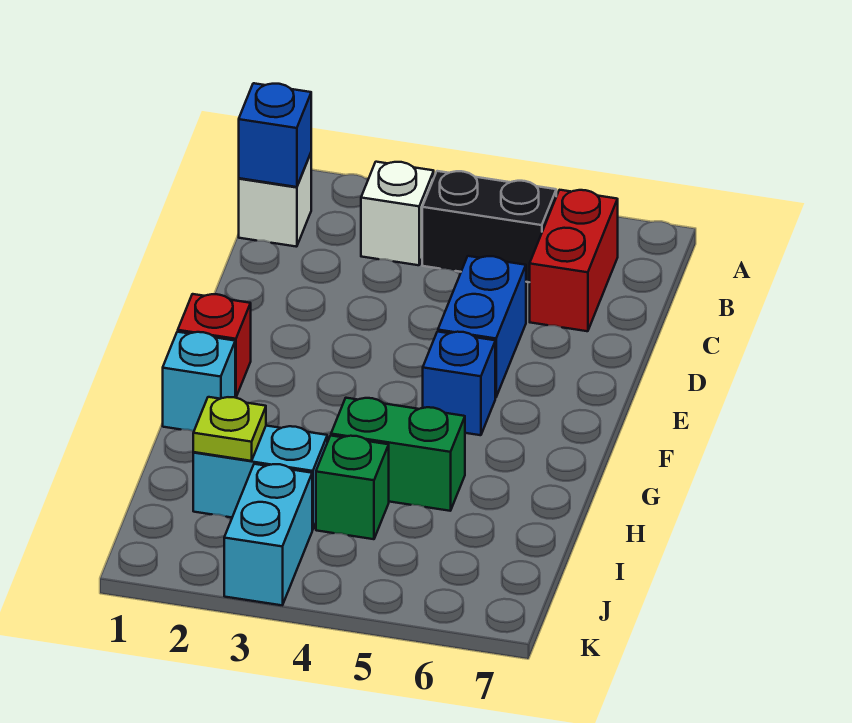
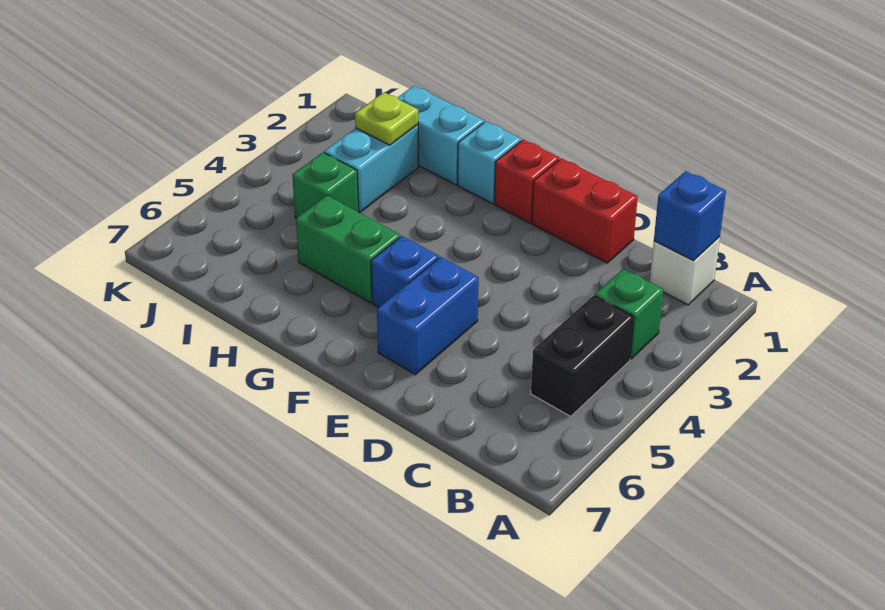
white 1x1 brick [361,162,434,265] -> green 1x1 brick [595,269,663,359]
red 1x2 brick [530,190,618,331] -> red 1x2 brick moved to [532,158,638,263]
blue 1x2 brick [438,256,526,397] -> blue 1x2 brick turned to [377,257,479,375]
green 1x2 brick [331,398,465,511] -> green 1x2 brick turned to [296,195,400,303]
cyan 1x2 brick [224,464,312,605] -> cyan 1x2 brick moved to [398,86,484,185]

